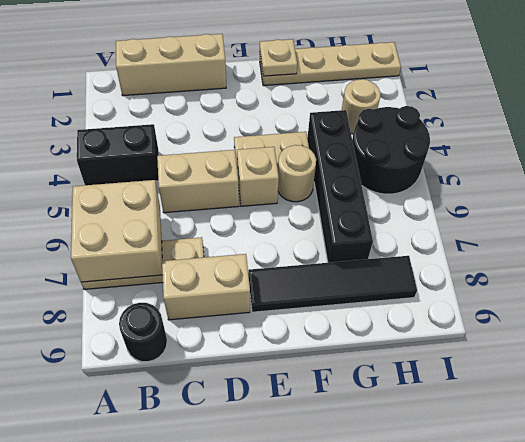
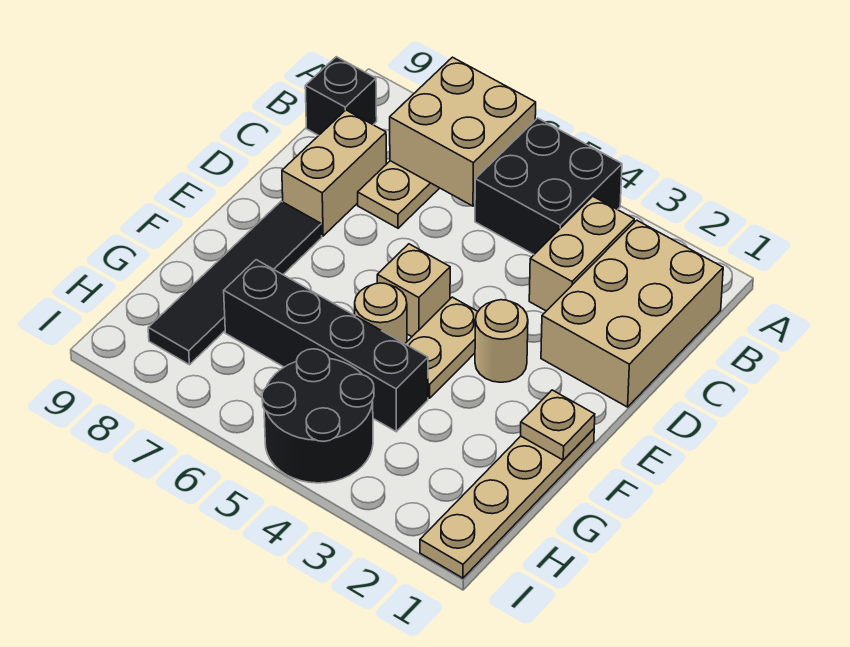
black 1x2 brick [77,124,159,185] -> black 2x2 brick [475,118,622,254]
tan 1x3 brick [116,34,226,96] -> tan 2x3 brick [541,220,723,407]
black 1x1 round brick [119,303,167,362] -> black 1x1 brick [305,57,377,135]
tan 1x2 brick [157,150,239,213] -> tan 1x2 brick moved to [529,196,634,311]
tan 1x1 round brick [342,79,380,134] -> tan 1x1 round brick moved to [475,300,528,382]

